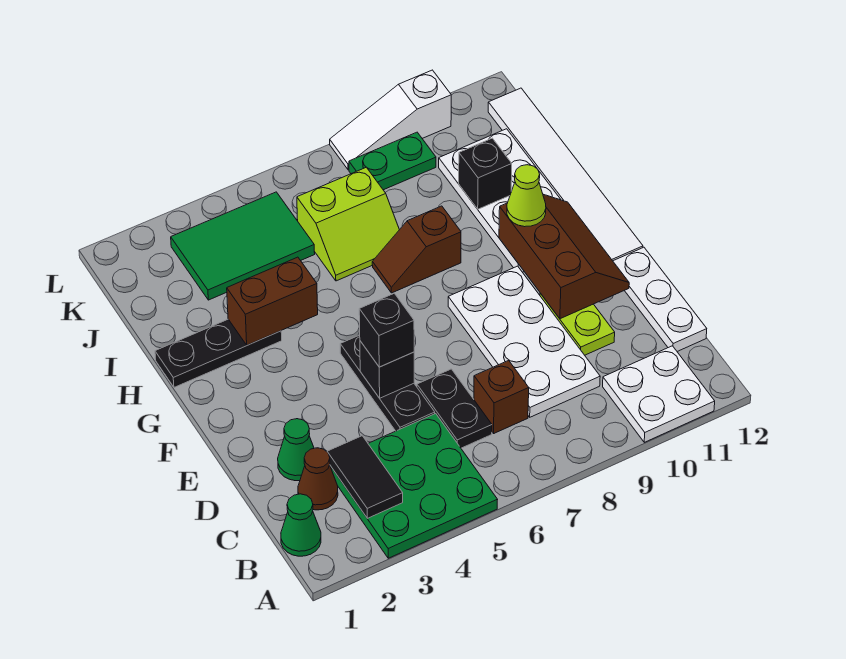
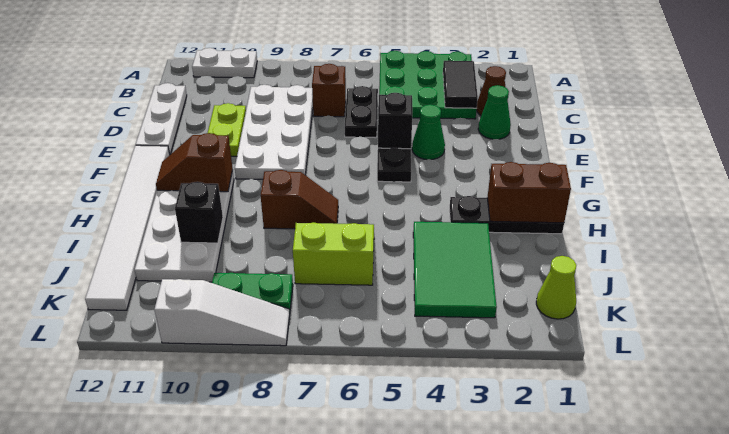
white 2x2 plate [603,346,715,442] -> white 1x2 plate [192,48,257,78]
green 1x1 cone [281,494,321,556] -> green 1x1 cone moved to [412,105,445,160]
black 1x1 brick [359,293,414,367] -> none
brown 2x3 slope [499,194,629,319] -> brown 1x2 slope [156,133,233,192]
lime 1x1 cone [507,165,546,227] -> lime 1x1 cone moved to [536,256,576,319]
brown 1x2 brick [227,257,318,345] -> brown 1x2 brick moved to [487,162,571,223]
green 2x3 tile [171,192,315,300] -> green 2x3 tile turned to [413,222,497,318]

